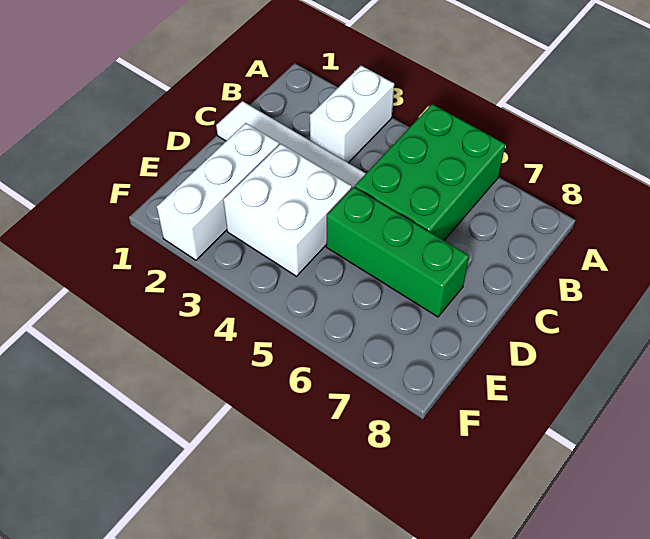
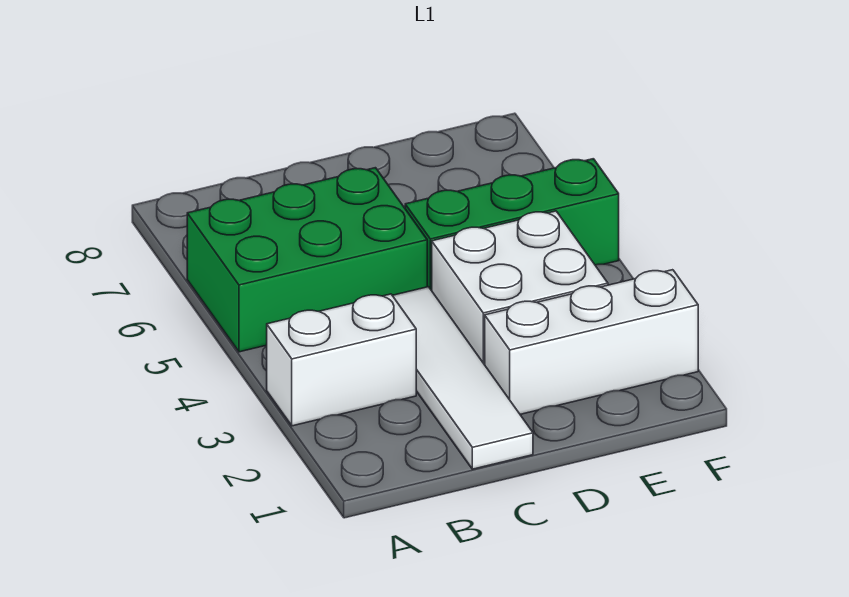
green 1x3 brick [326,187,469,317] -> green 1x3 brick turned to [405,159,619,291]

